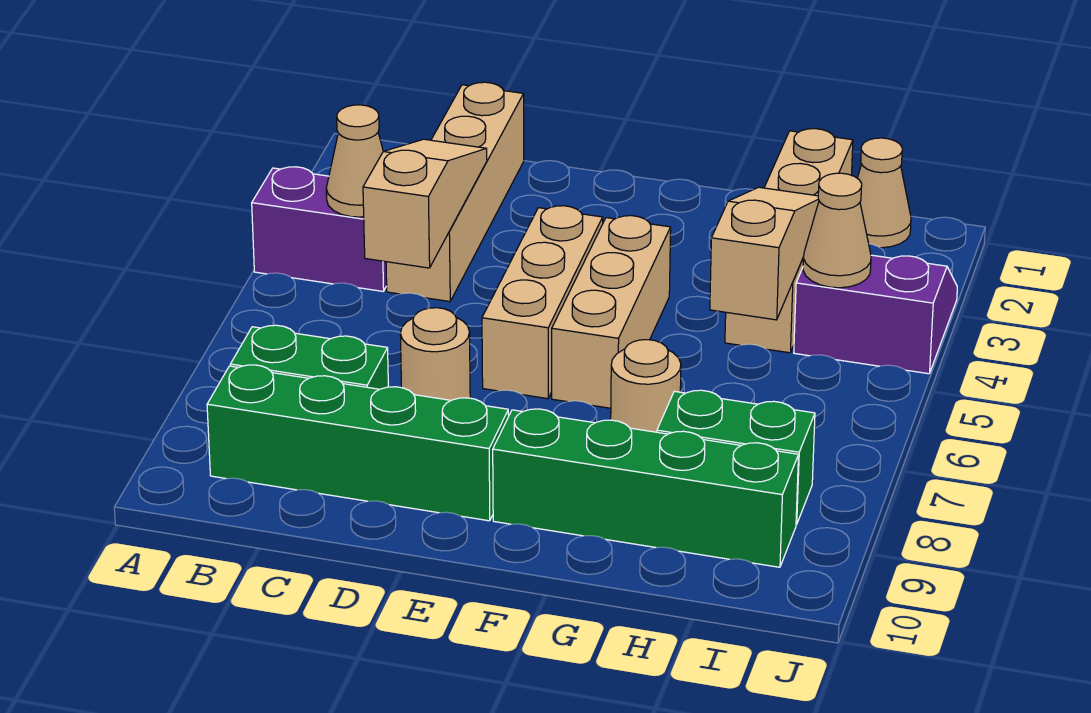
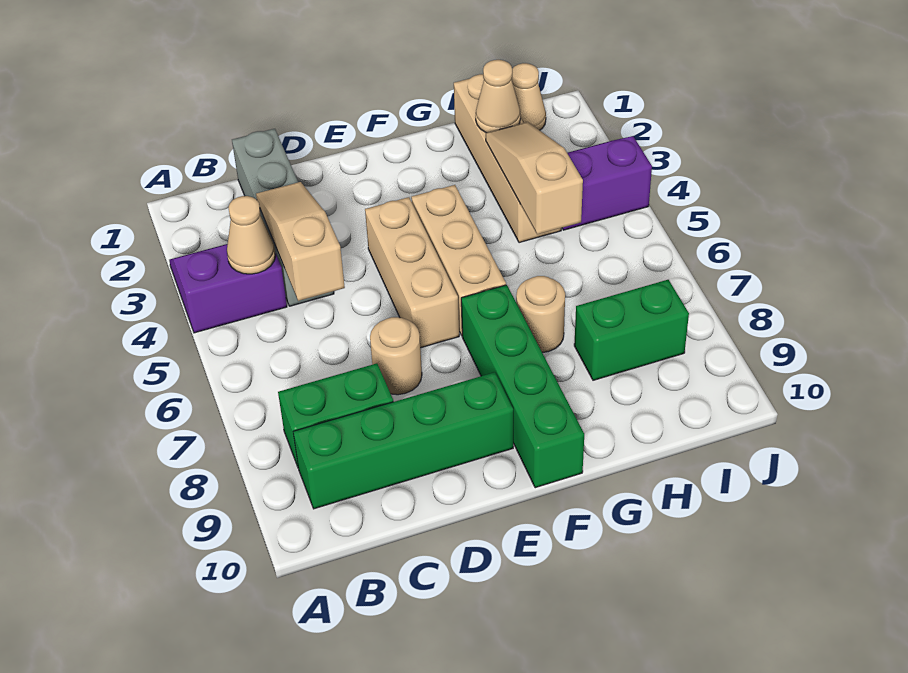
tan 1x4 brick [386,82,524,301] -> grey 1x4 brick [232,129,334,306]
green 1x4 brick [493,409,798,567] -> green 1x4 brick turned to [461,285,584,488]
tan 1x1 cone [803,173,871,288] -> tan 1x1 cone moved to [476,60,520,133]

